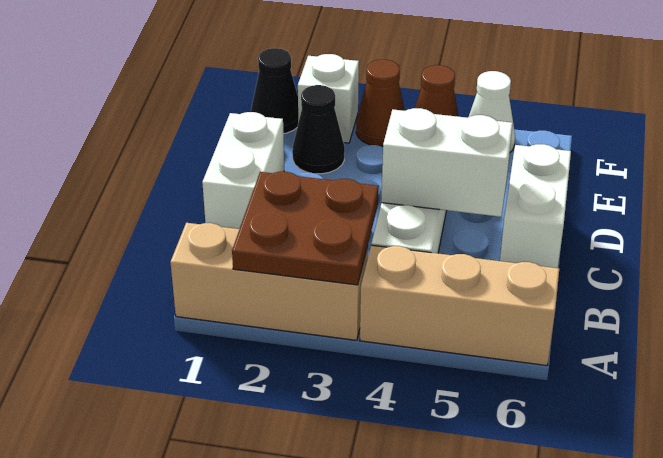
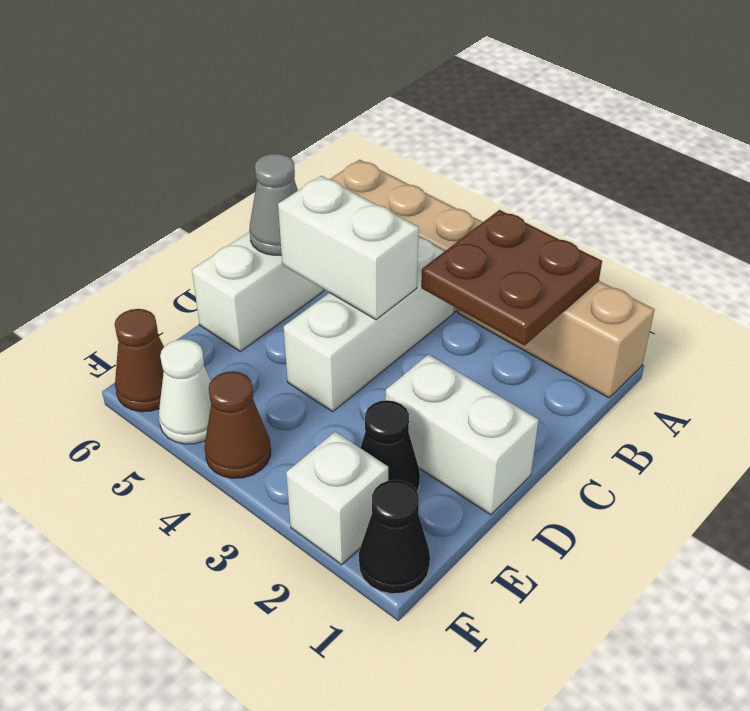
white 1x2 brick [202,112,284,229] -> white 1x2 brick turned to [385,354,539,515]
none -> grey 1x1 cone [249,154,298,255]
brown 1x1 cone [356,60,405,146] -> brown 1x1 cone moved to [115,309,164,412]

